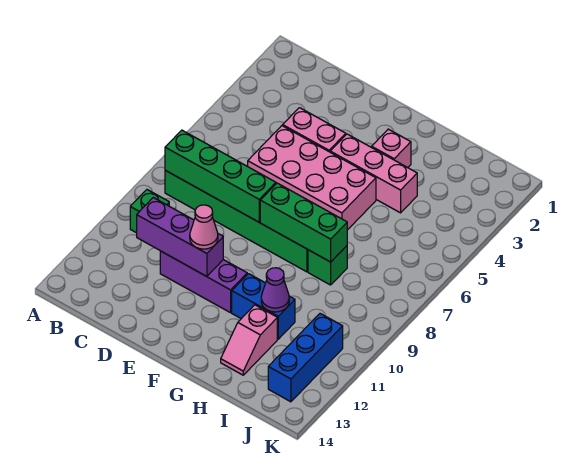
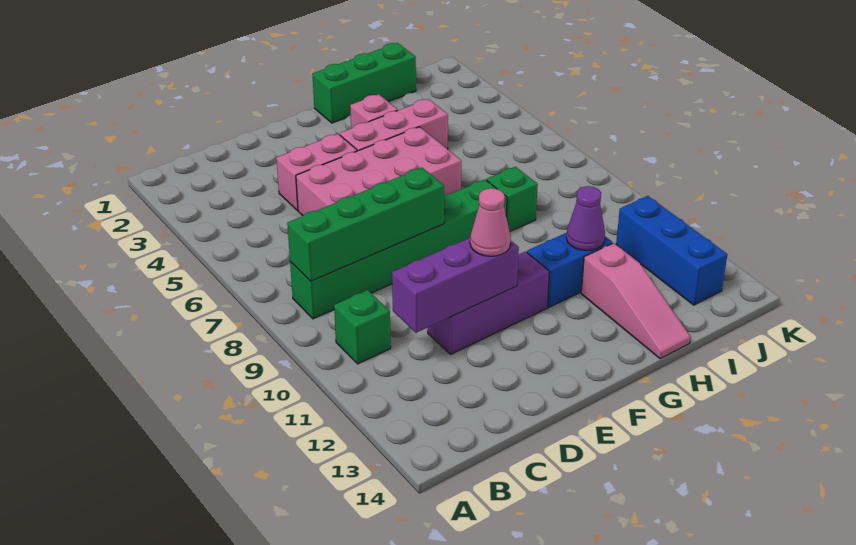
green 1x3 brick [260,183,347,262] -> green 1x3 brick moved to [312,43,416,123]
pink 1x2 slope [221,305,277,375] -> pink 1x3 slope [581,243,691,359]

